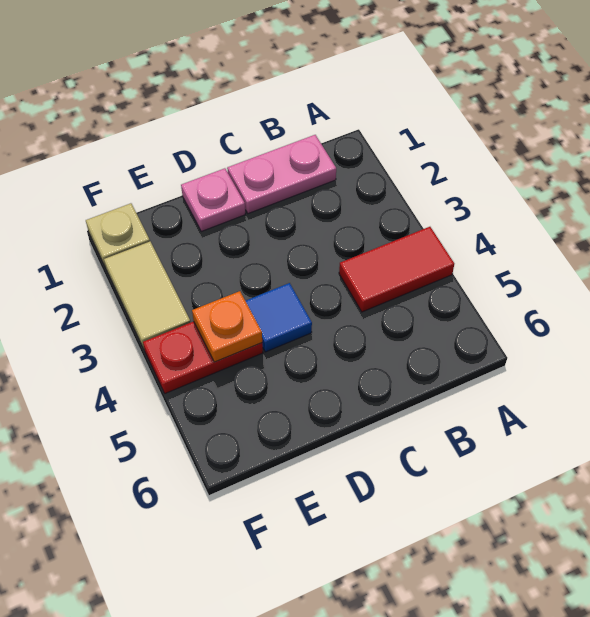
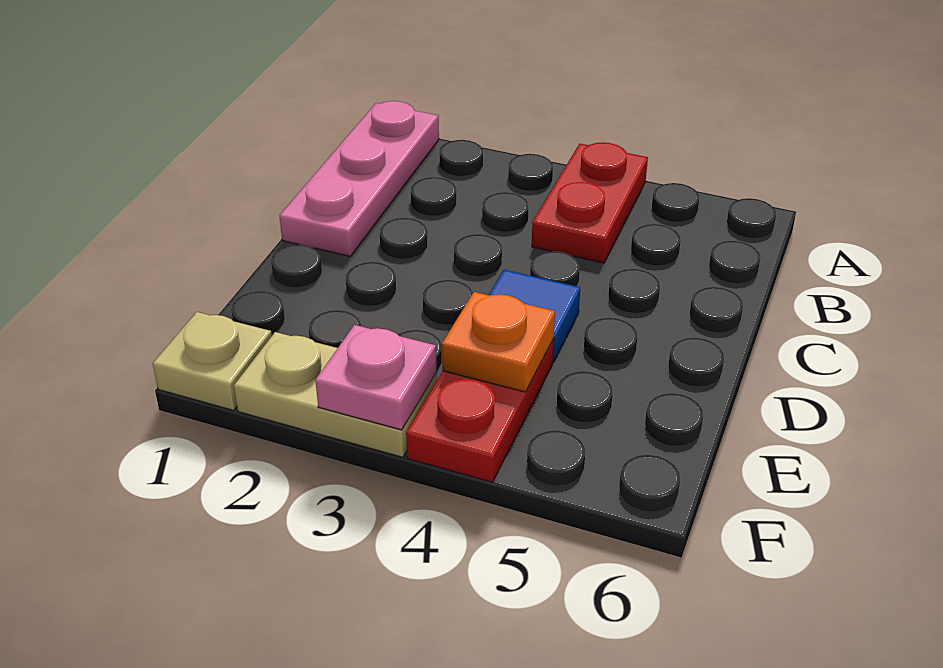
red 1x2 tile [339,227,454,312] -> red 1x2 plate [532,142,648,263]
pink 1x2 plate [227,135,336,214] -> pink 1x3 plate [279,101,439,256]
pink 1x1 plate [181,168,245,231] -> pink 1x1 plate moved to [315,325,437,430]
tan 1x2 tile [104,242,190,350] -> tan 1x2 plate [234,332,437,457]

